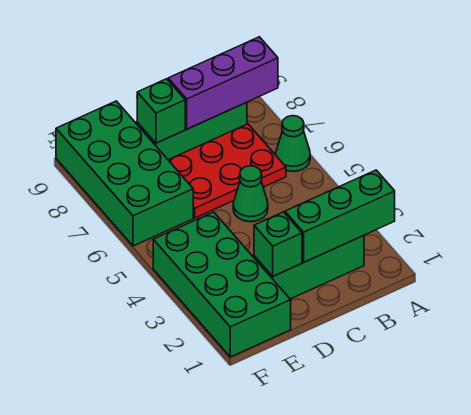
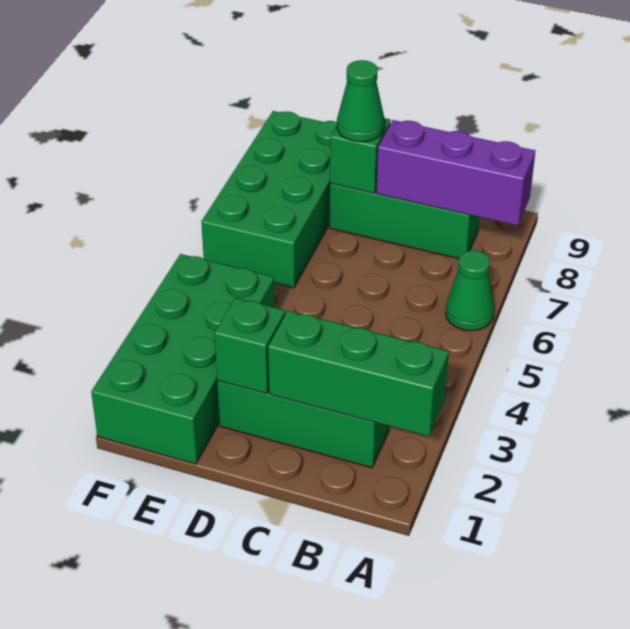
red 2x3 plate [169,124,286,218] -> none
green 1x1 cone [233,166,268,222] -> green 1x1 cone moved to [337,60,385,142]

